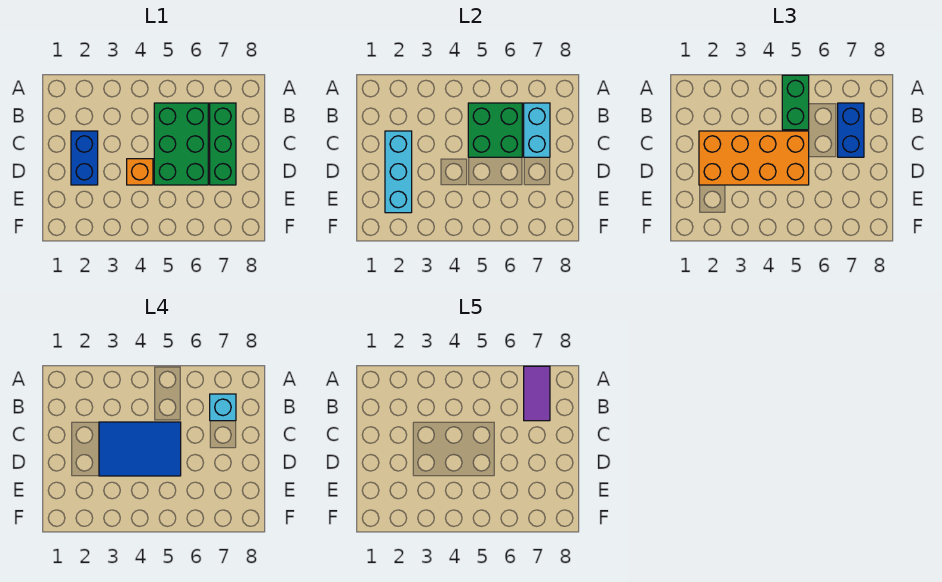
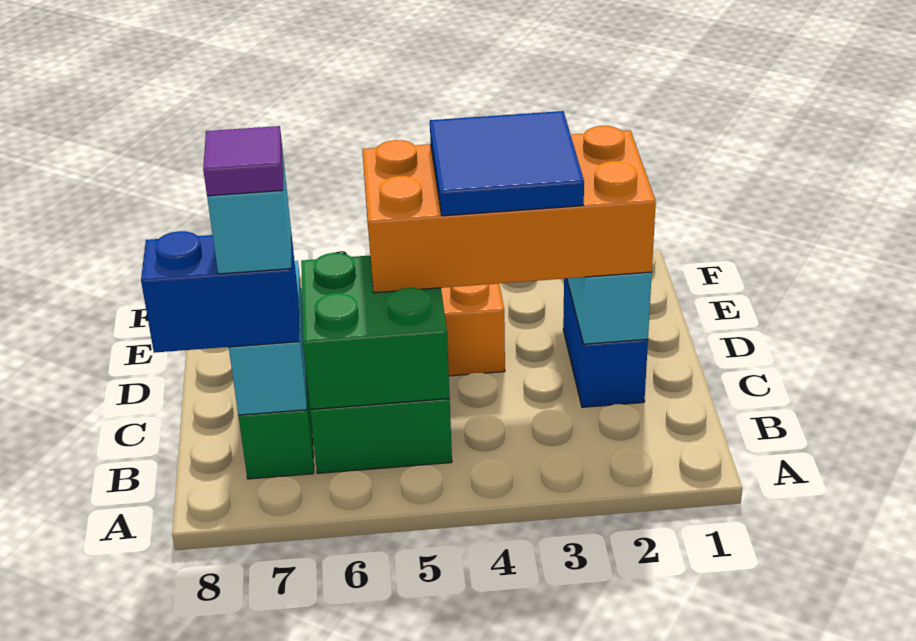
green 1x2 brick [782,75,809,130] -> none
purple 1x2 tile [524,366,550,421] -> purple 1x1 tile [203,126,283,196]
blue 1x2 brick [838,103,864,157] -> blue 1x2 brick turned to [141,231,299,353]
blue 2x3 tile [99,422,181,476] -> blue 2x2 tile [430,111,584,216]

